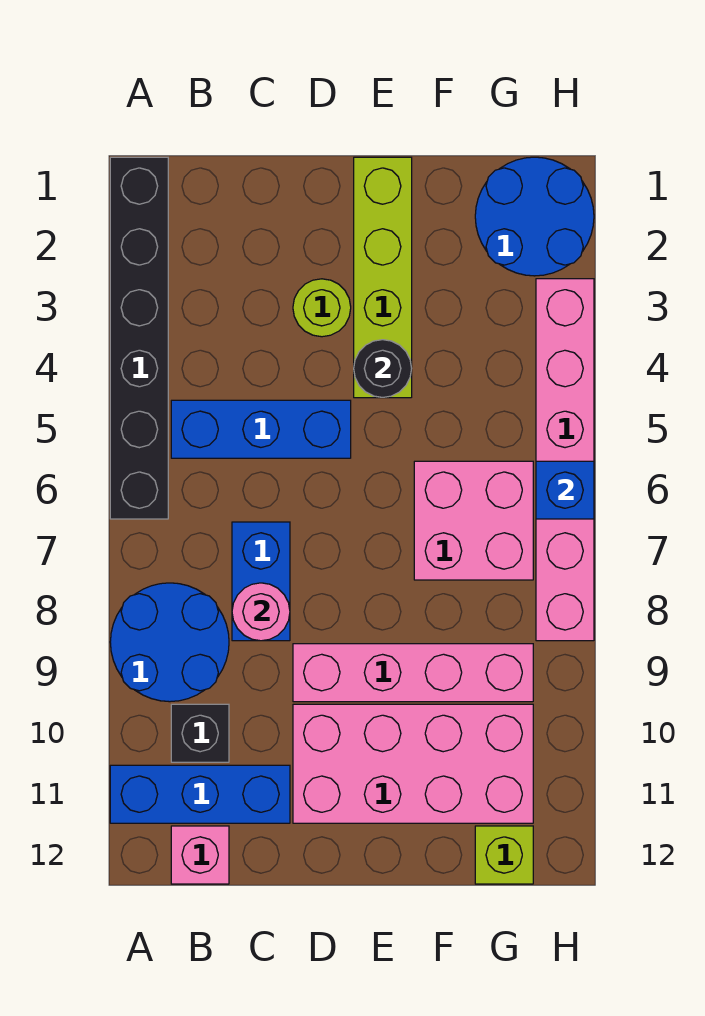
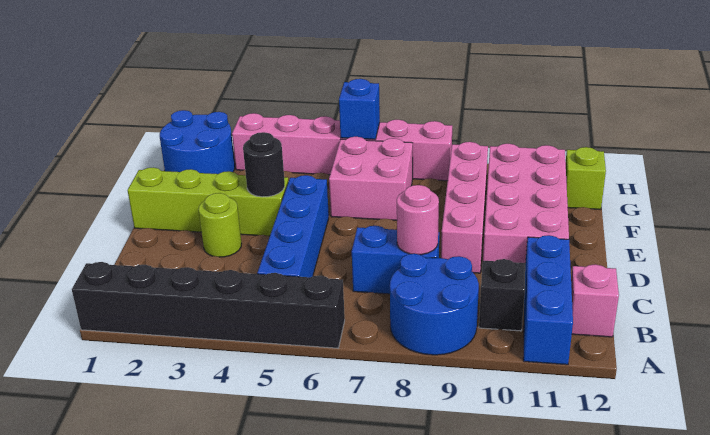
blue 1x3 brick [171,400,351,458] -> blue 1x4 brick [257,175,329,277]

